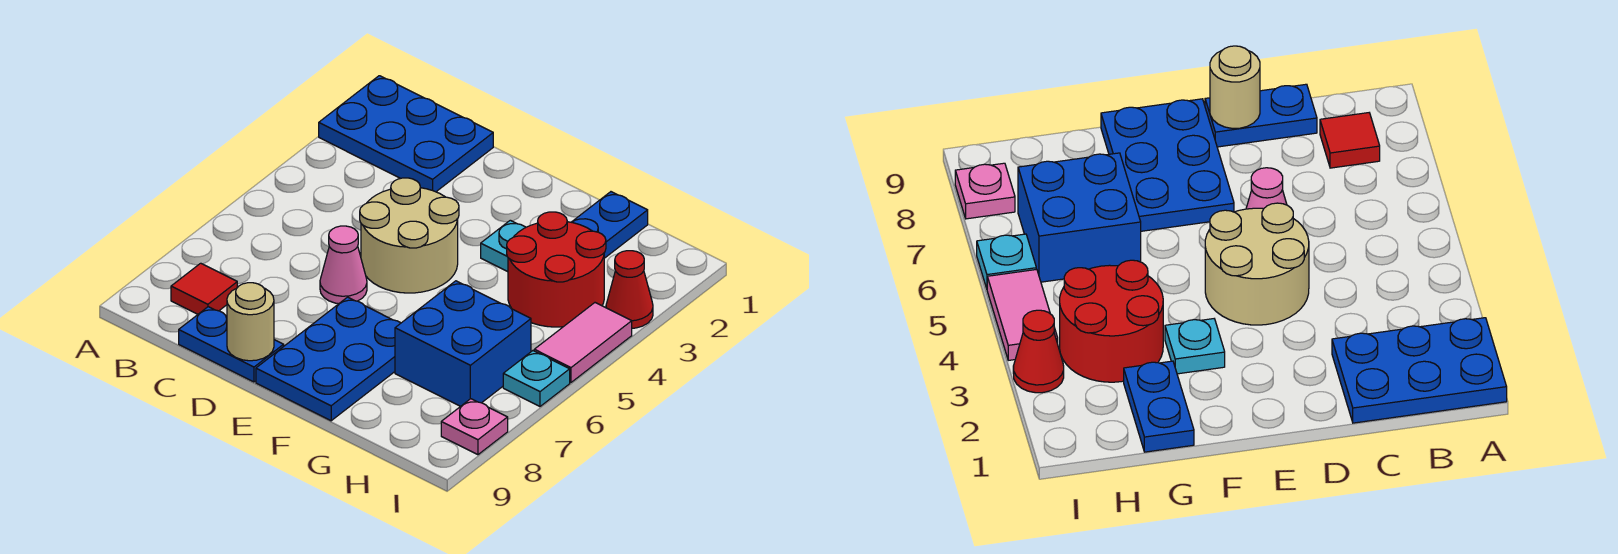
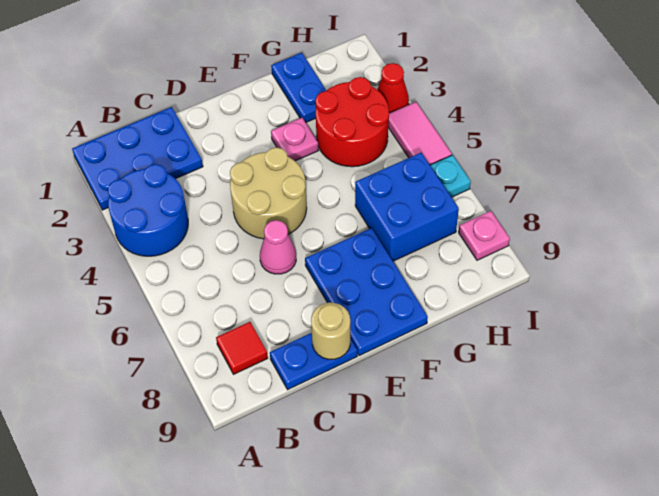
none -> blue 2x2 round brick [108,164,188,256]
cyan 1x1 plate [481,220,526,272] -> pink 1x1 plate [271,118,318,161]

